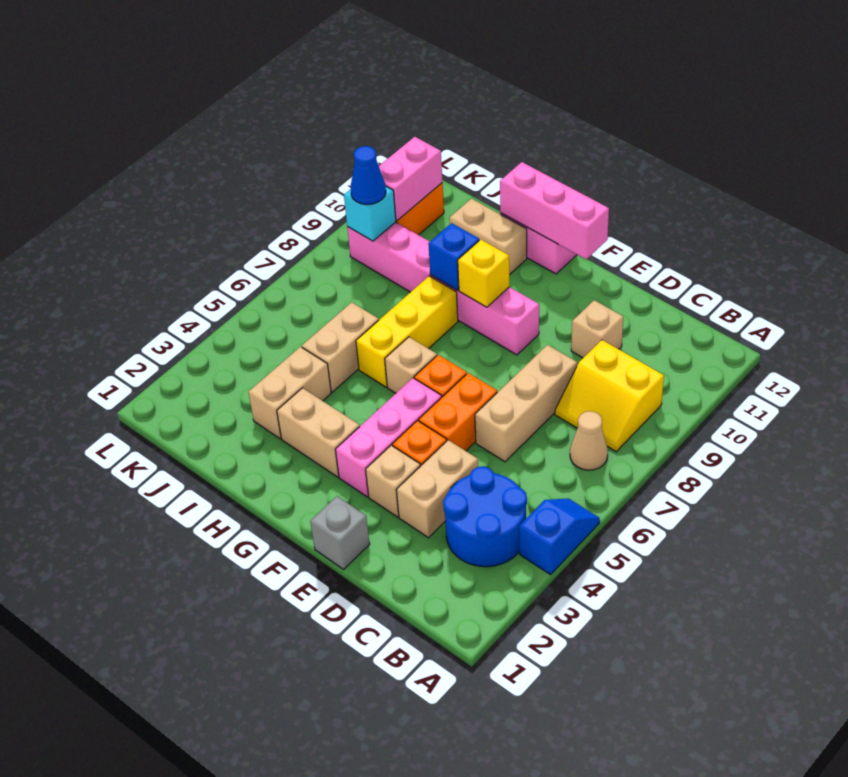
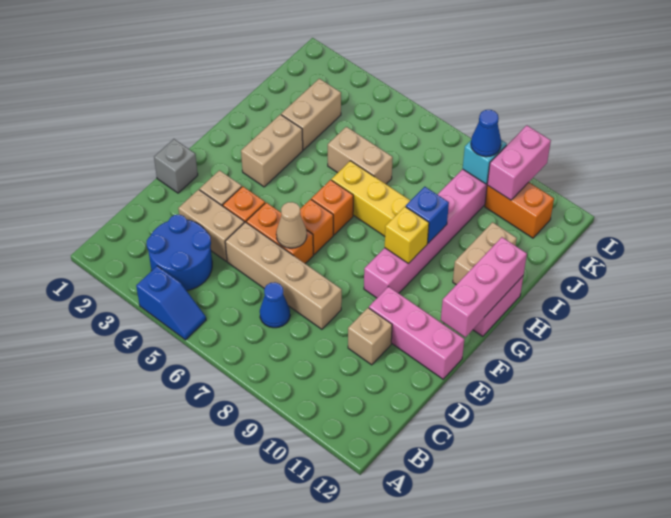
tan 1x1 cone [570,411,608,470] -> tan 1x1 cone moved to [276,202,307,248]
yellow 2x2 slope [555,340,664,451] -> none
none -> blue 1x1 cone [260,282,290,328]
tan 1x3 brick [475,345,577,462] -> tan 1x4 brick [225,222,342,329]
pink 1x3 brick [335,378,442,497] -> pink 1x3 brick moved to [369,287,464,379]
tan 1x1 brick [385,337,437,393] -> orange 1x1 brick [311,180,353,235]
tan 1x2 brick [248,347,331,439] -> tan 1x2 brick turned to [281,79,341,150]
pink 1x2 brick [379,137,442,221] -> pink 1x2 brick turned to [487,125,551,200]

